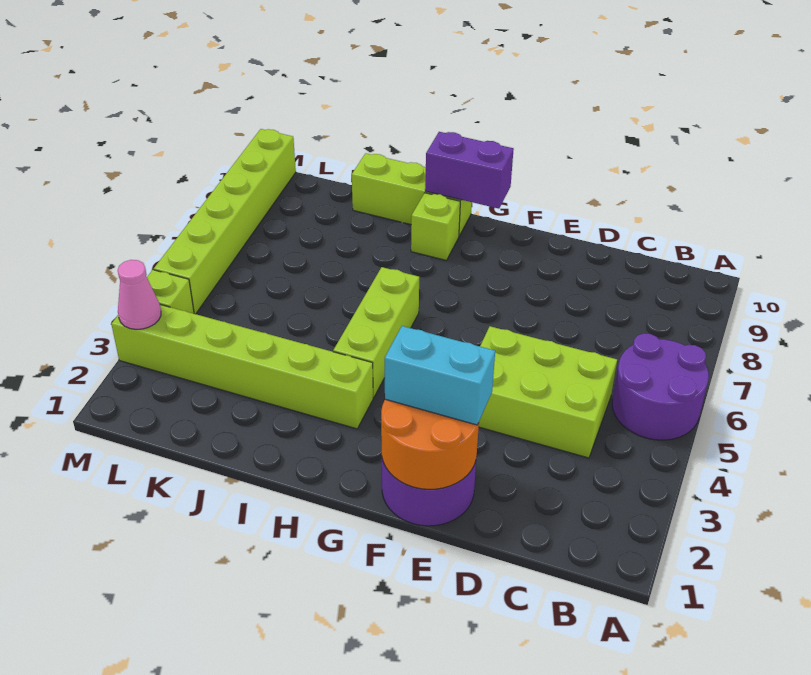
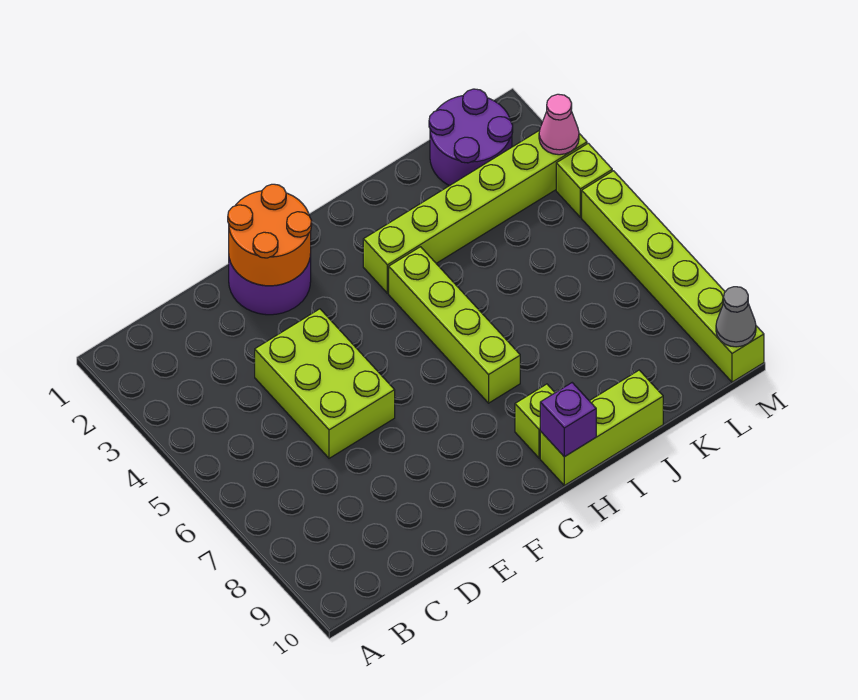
purple 2x2 round brick [612,333,709,440] -> purple 2x2 round brick moved to [429,89,513,186]
lime 2x3 brick [479,326,617,458] -> lime 2x3 brick turned to [255,309,395,458]
cyan 1x2 brick [385,326,495,425] -> none
purple 1x2 brick [425,132,514,209] -> purple 1x1 brick [540,383,596,457]
lime 1x3 brick [333,267,419,398] -> lime 1x4 brick [389,247,520,403]
none -> grey 1x1 cone [716,287,756,347]

